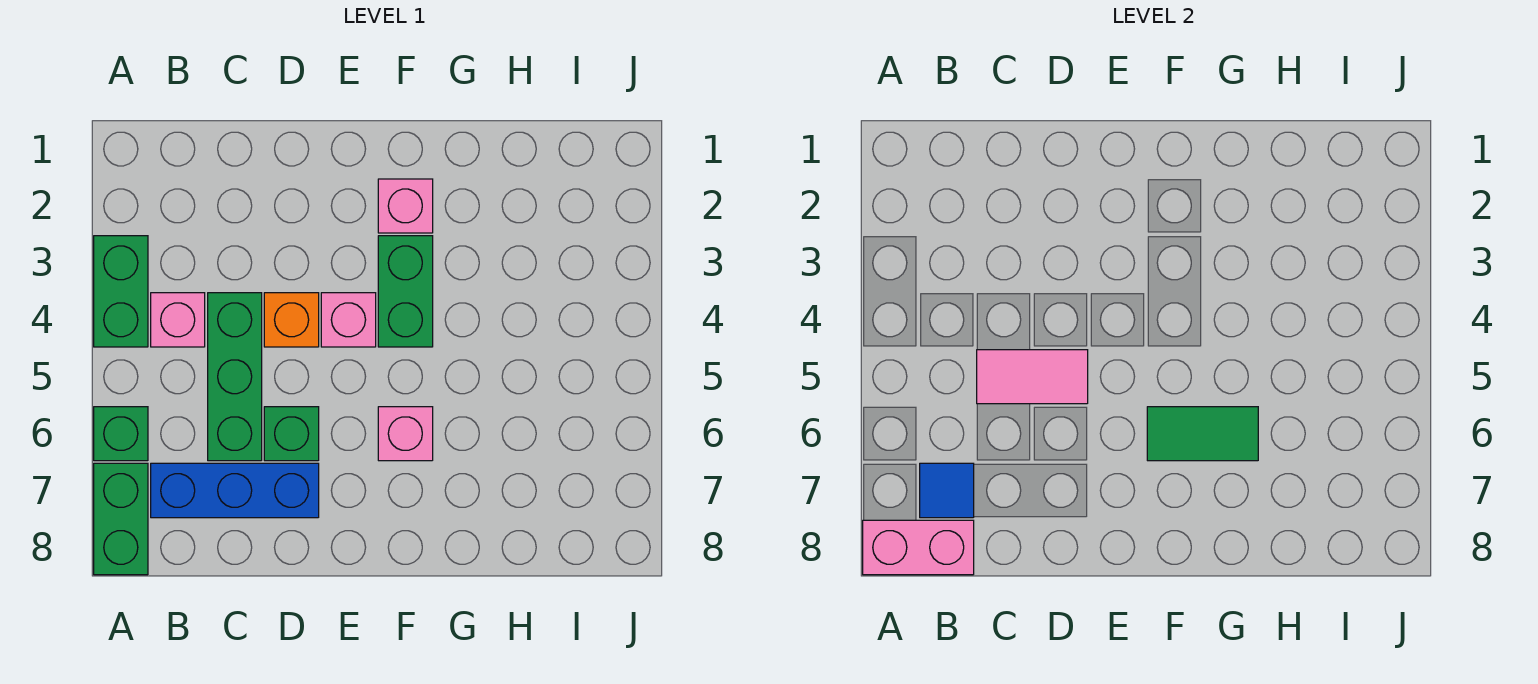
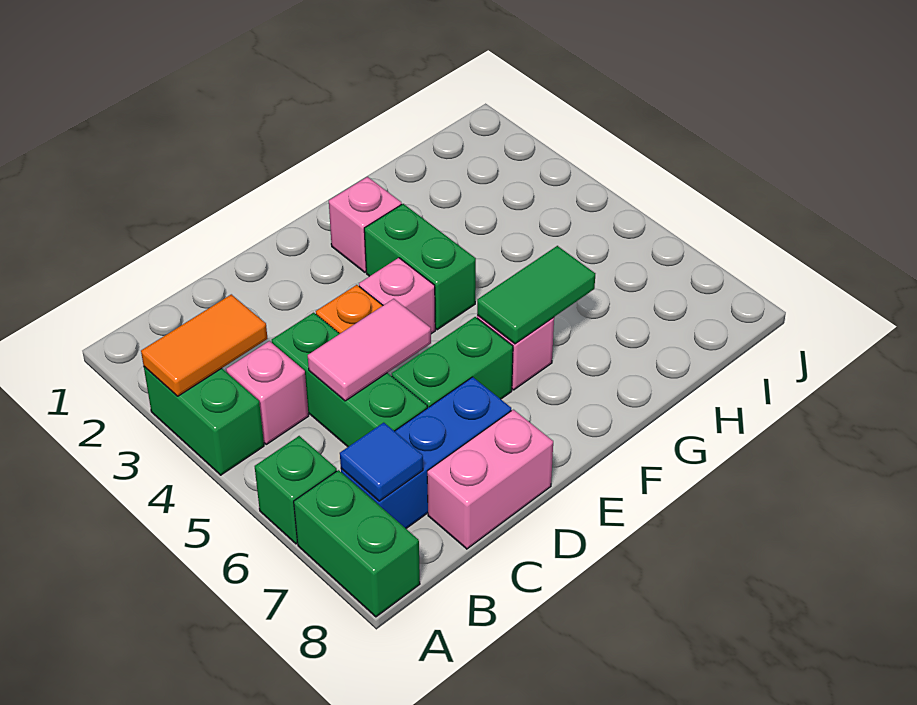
none -> orange 1x2 tile [141,294,268,396]
pink 1x2 brick [863,520,974,575] -> pink 1x2 brick moved to [427,410,553,549]
green 1x1 brick [264,407,319,461] -> green 1x2 brick [392,317,513,408]

